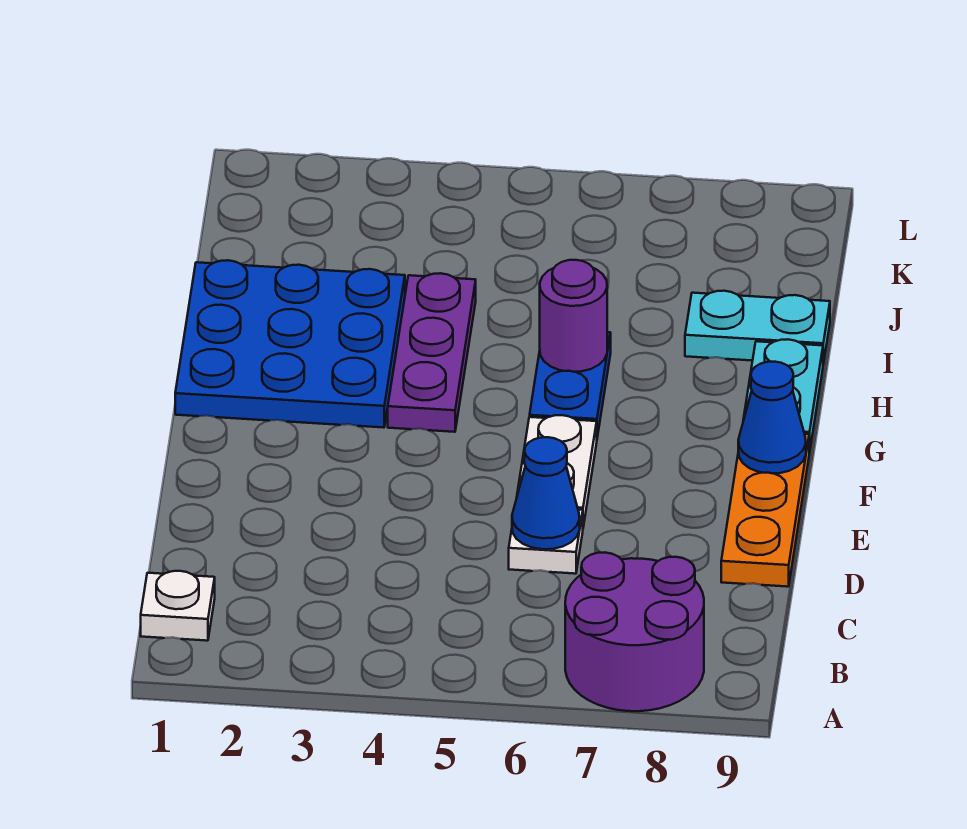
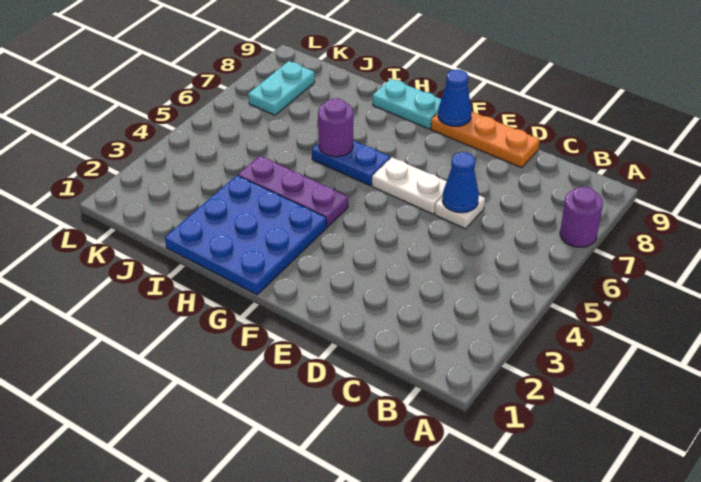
purple 2x2 round brick [565,552,704,711] -> purple 1x1 round brick [560,187,603,247]
white 1x1 plate [141,571,215,641] -> none
cyan 1x2 plate [685,291,830,364] -> cyan 1x2 plate moved to [248,61,315,115]

